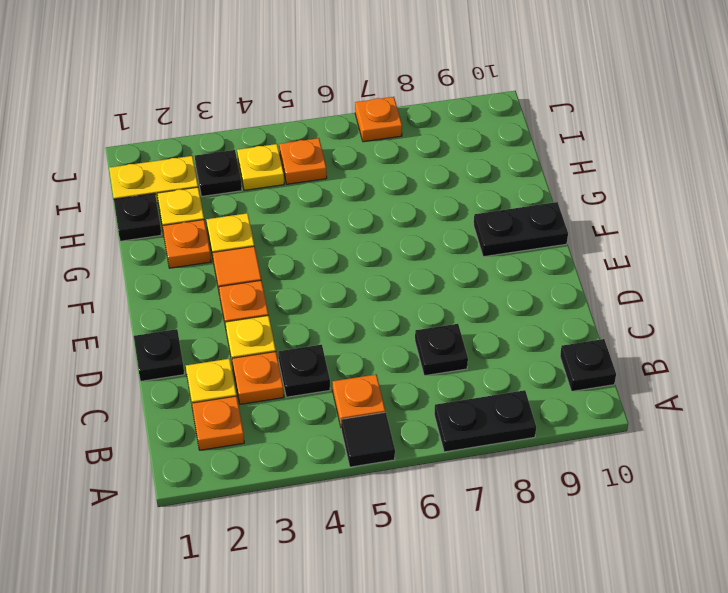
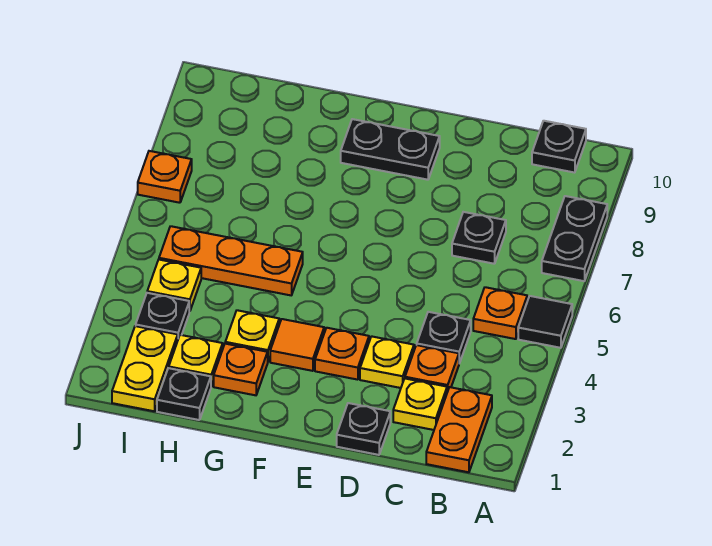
orange 1x1 plate [192,396,244,450] -> orange 1x2 plate [426,387,492,472]
black 1x2 plate [474,202,568,257] -> black 1x2 plate turned to [341,119,440,180]
orange 1x1 plate [279,138,327,184] -> orange 1x3 plate [159,226,303,295]

